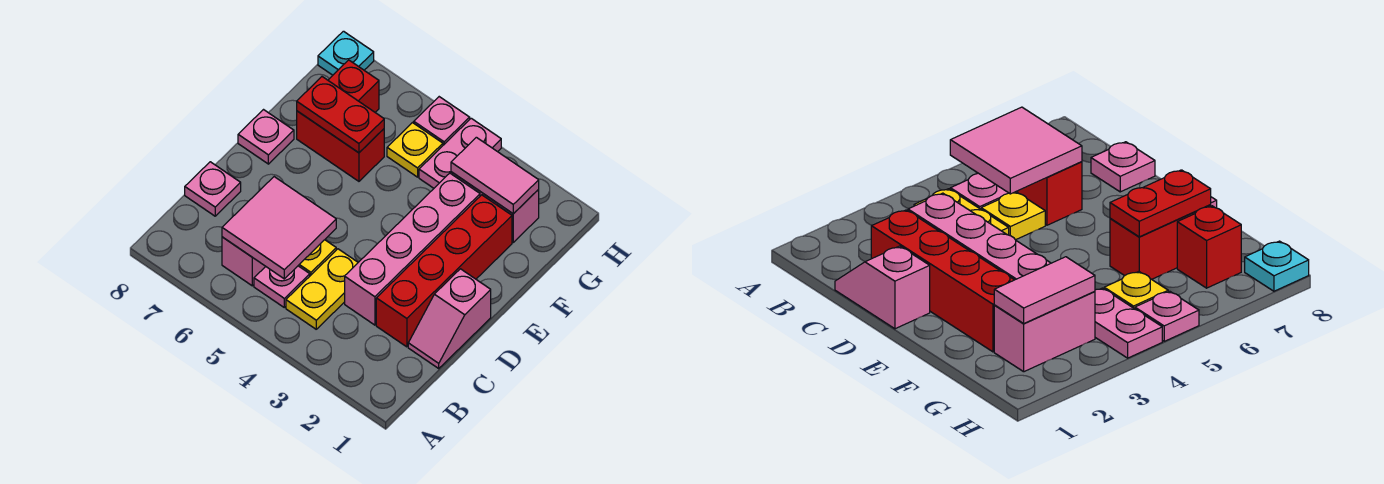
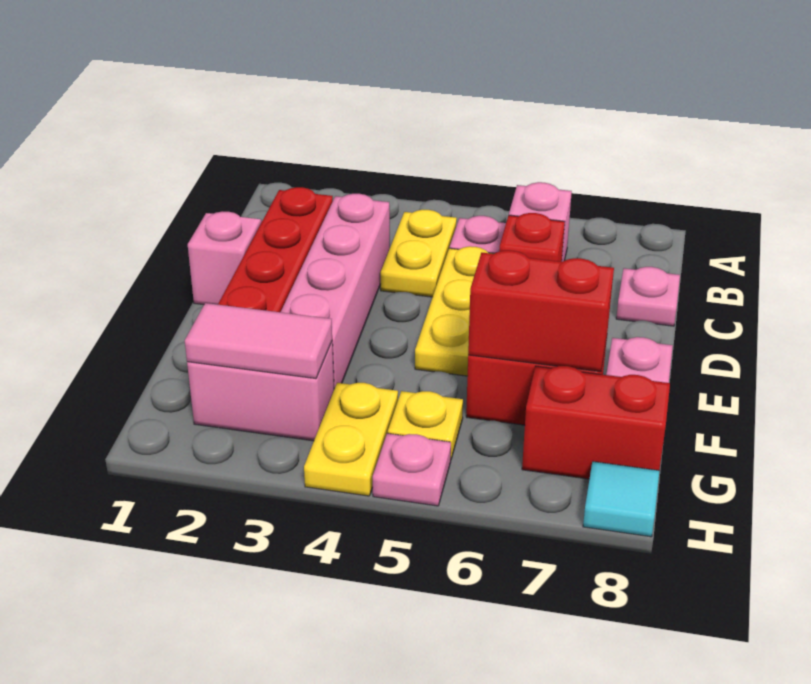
pink 2x2 tile [222,177,336,279] -> none
yellow 1x1 plate [298,240,336,276] -> yellow 1x3 plate [415,246,494,376]
red 1x2 plate [297,77,384,153] -> red 1x2 brick [468,250,614,372]
pink 1x2 plate [419,118,501,188] -> yellow 1x2 plate [304,383,398,496]
red 1x1 brick [328,60,379,112] -> red 1x2 brick [522,366,670,479]
cyan 1x1 plate [318,31,374,75] -> cyan 1x1 tile [583,462,659,537]

